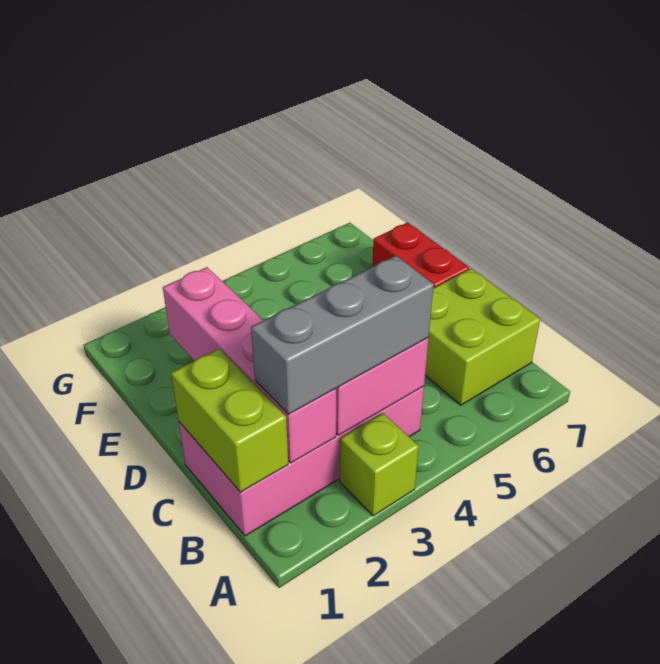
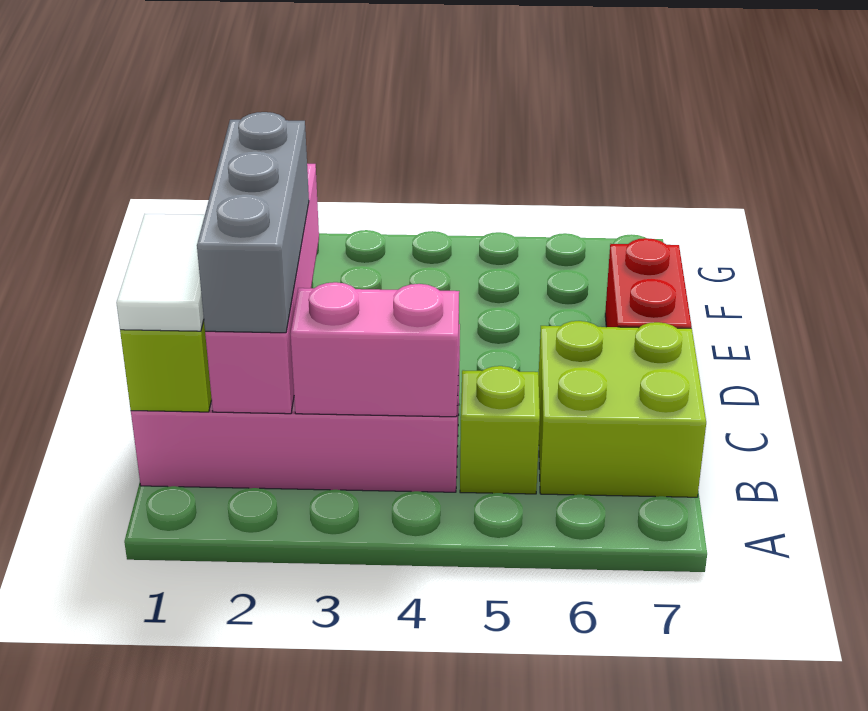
lime 1x1 brick [340,413,419,516] -> lime 1x1 brick moved to [460,366,540,494]
none -> white 1x2 tile [116,214,205,331]
grey 1x3 brick [251,256,434,414] -> grey 1x3 brick turned to [197,112,309,333]

